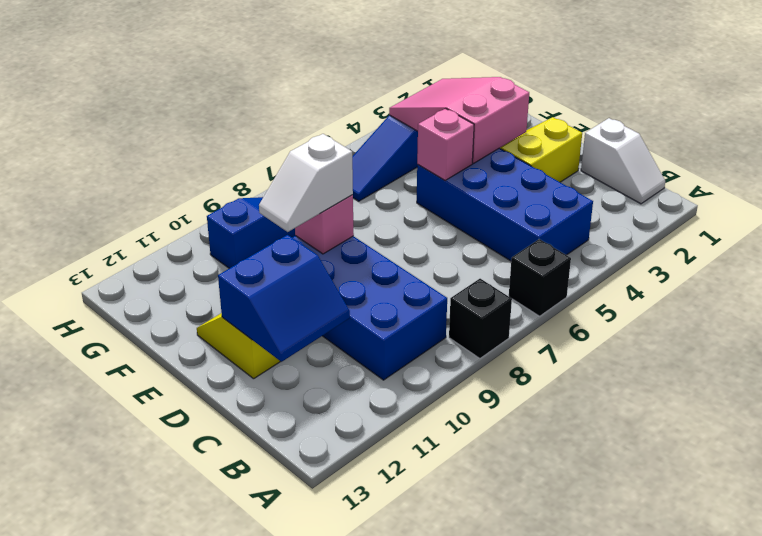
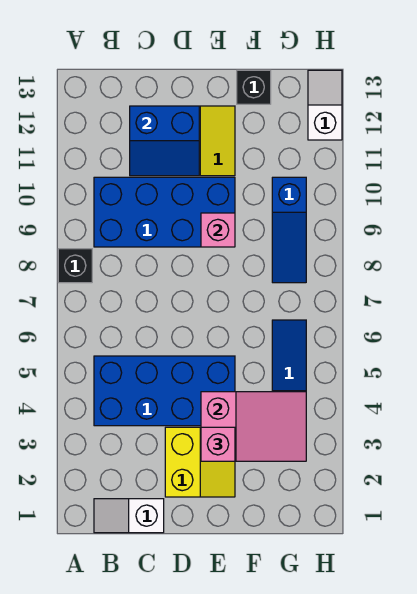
black 1x1 brick [509,239,571,316] -> black 1x1 brick moved to [237,70,271,104]
blue 2x2 slope [218,235,350,362] -> blue 2x2 slope turned to [130,106,199,176]
pink 1x1 brick [417,109,474,180] -> pink 1x1 brick moved to [201,427,235,461]
white 1x2 slope [259,134,353,232] -> white 1x2 slope moved to [308,70,342,140]

